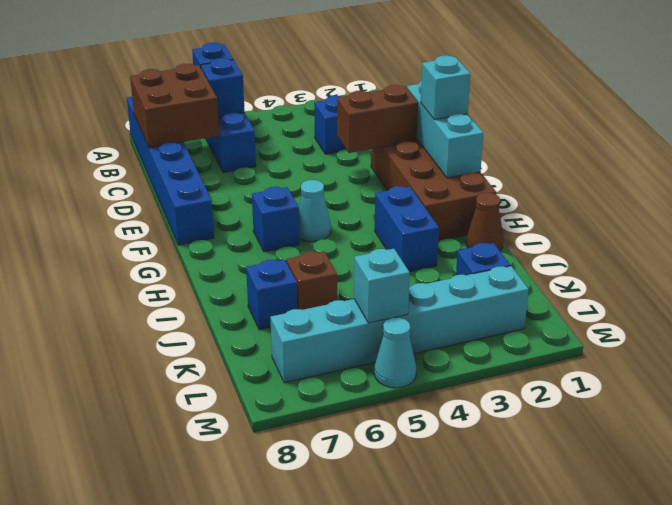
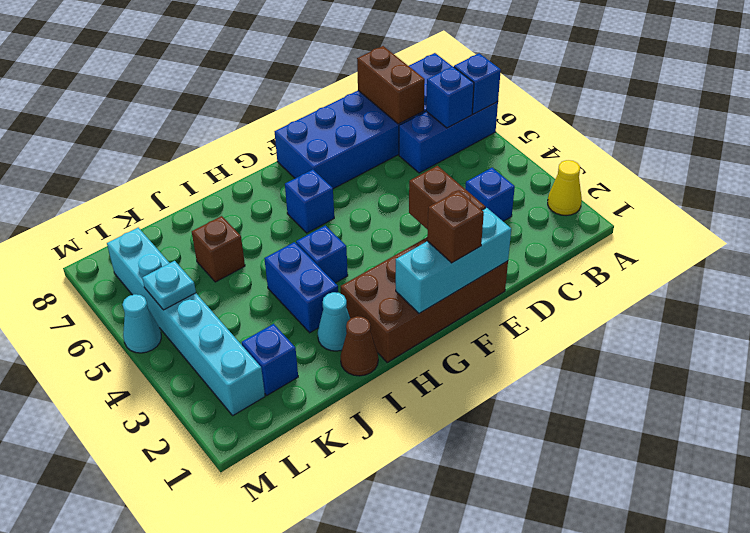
none -> yellow 1x1 cone [548,160,582,216]
blue 1x6 brick [127,97,214,245] -> blue 2x6 brick [275,53,452,189]
brown 2x2 brick [130,64,219,148] -> brown 1x2 brick [357,46,425,124]
cyan 1x1 brick [421,55,470,120] -> brown 1x1 brick [427,190,484,263]
cyan 1x1 cone [299,180,331,242] -> cyan 1x1 cone moved to [318,292,350,351]
blue 1x2 brick [375,186,439,272] -> blue 1x2 brick turned to [264,242,338,333]
blue 1x1 brick [246,259,297,330] -> blue 1x1 brick moved to [296,225,348,283]
cyan 1x1 brick [354,249,410,323] -> cyan 1x1 plate [142,261,196,310]

